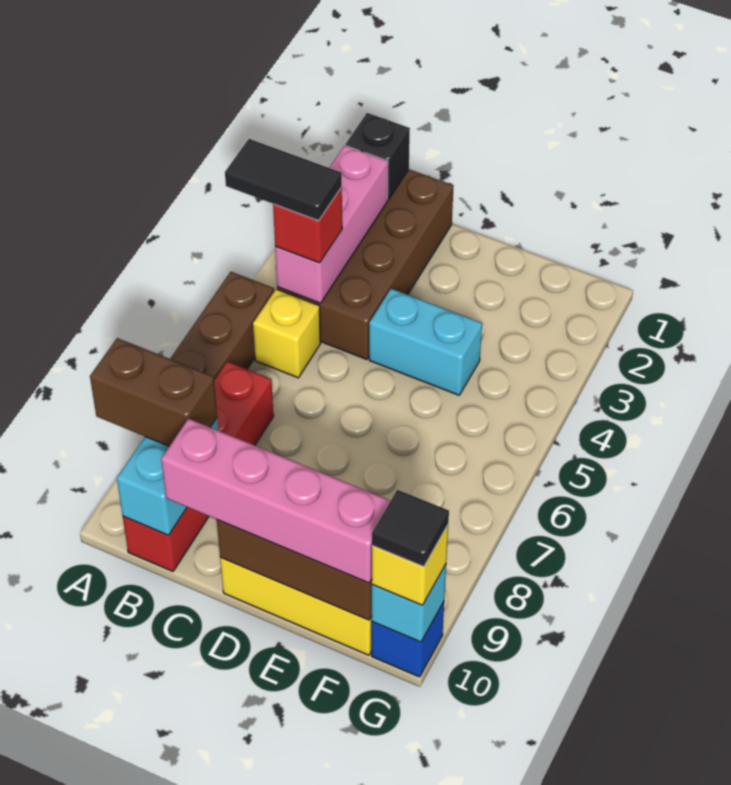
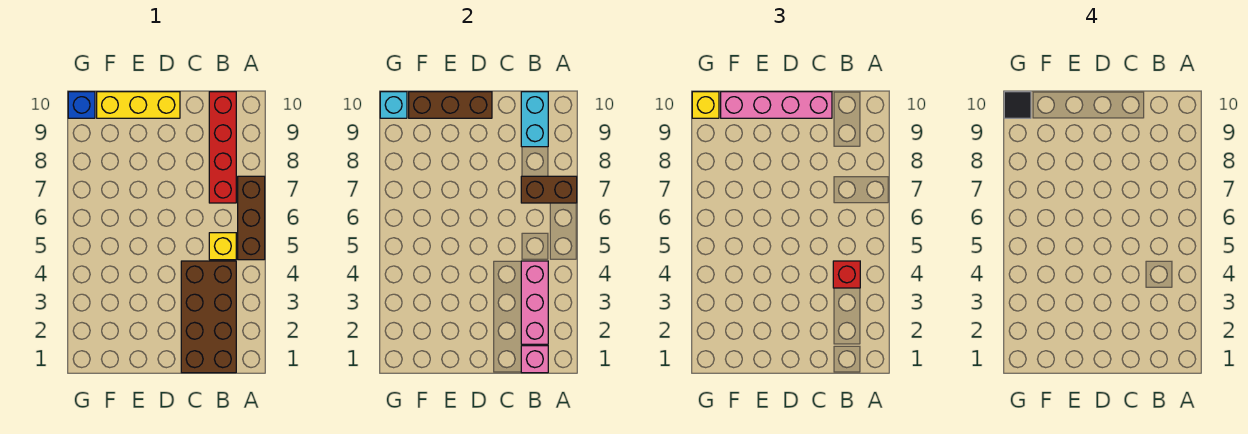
black 1x2 tile [225,139,342,221] -> none
brown 1x2 brick [90,338,217,446] -> brown 1x2 brick moved to [521,176,577,203]
black 1x1 brick [346,113,410,200] -> pink 1x1 brick [521,346,548,373]
cyan 1x2 brick [369,289,482,395] -> none

